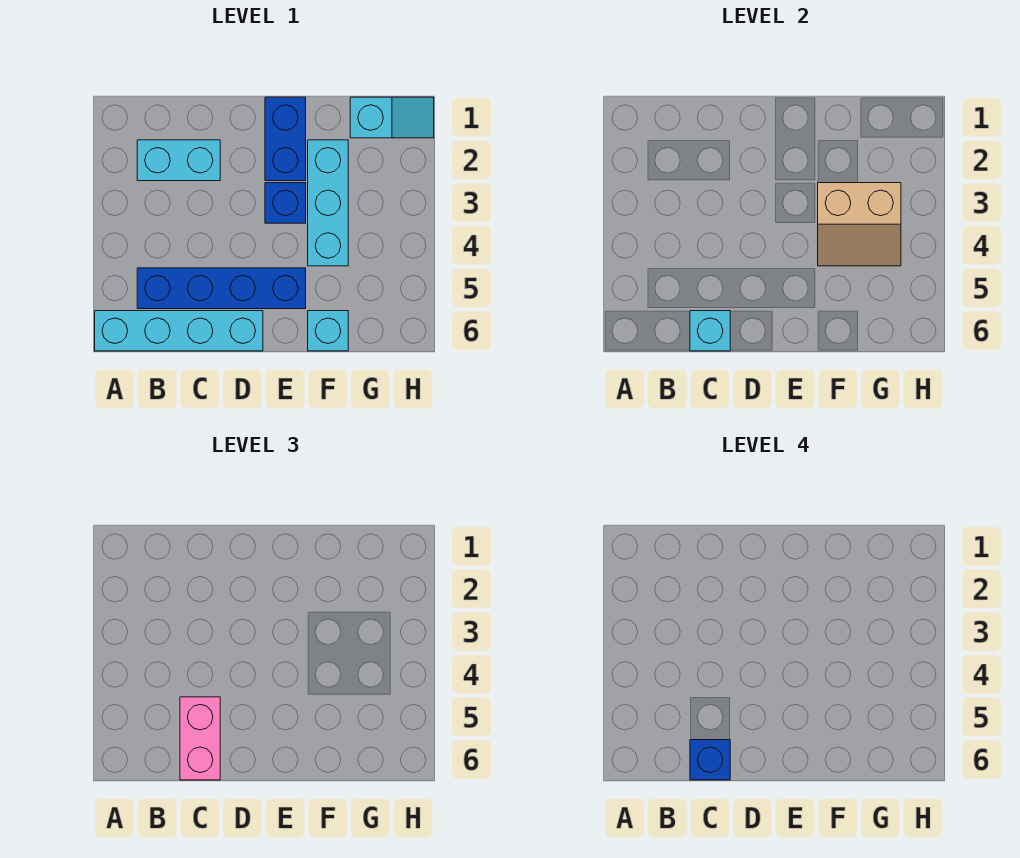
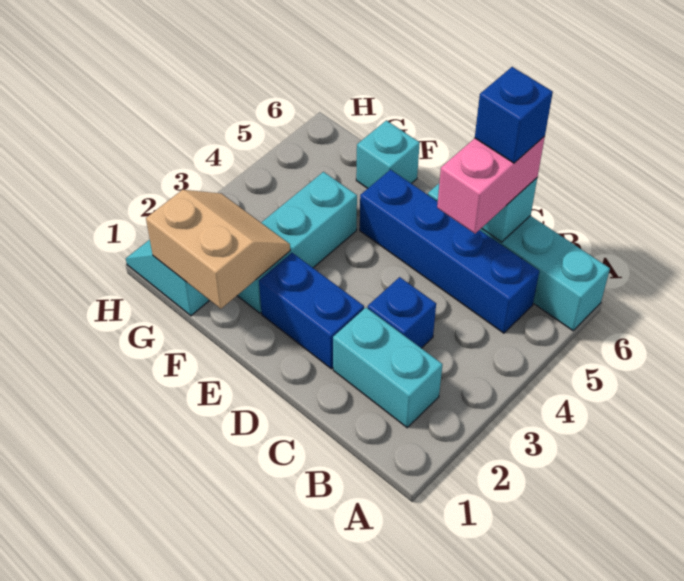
blue 1x2 brick [265,97,306,181] -> blue 1x2 brick turned to [259,253,364,369]
blue 1x1 brick [265,183,306,223] -> blue 1x1 brick moved to [368,277,436,348]
tan 2x2 slope [818,183,901,266] -> tan 2x2 slope moved to [146,190,290,309]

